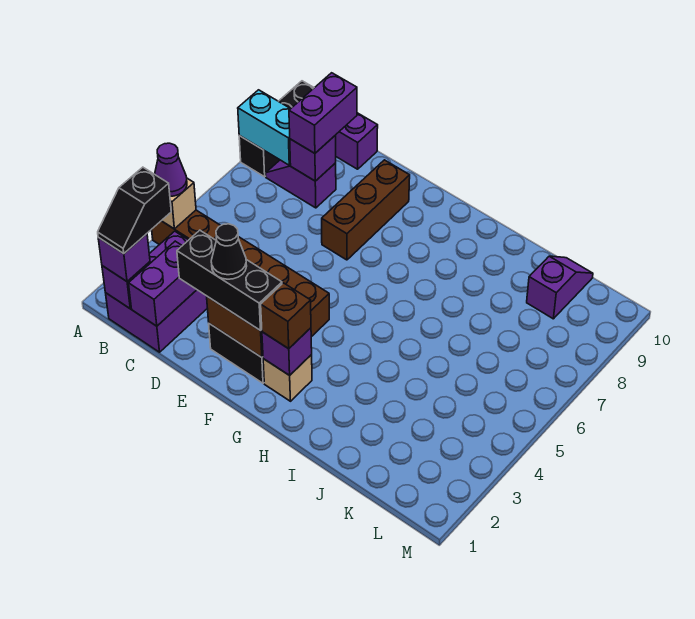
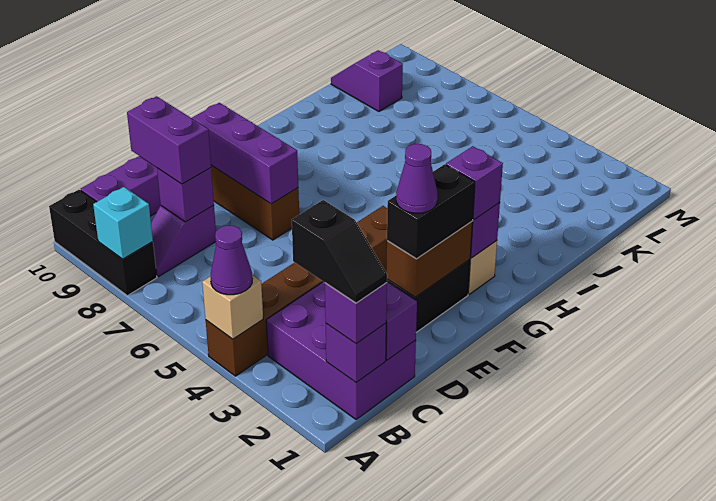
cyan 1x2 brick [238,90,290,165] -> cyan 1x1 brick [93,187,153,259]
black 1x3 brick [177,230,282,331] -> black 1x2 brick [387,164,475,259]
black 1x1 cone [211,224,247,279] -> purple 1x1 cone [396,144,438,213]
none -> purple 1x3 brick [192,103,298,204]
brown 1x1 brick [261,283,311,349] -> purple 1x1 brick [446,146,503,220]

